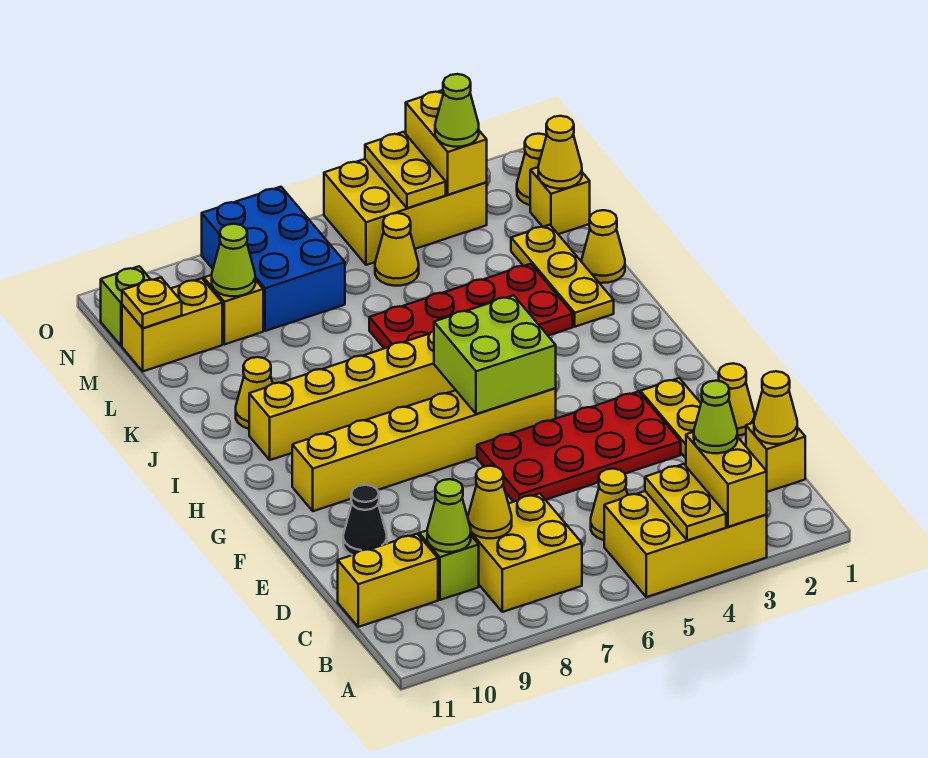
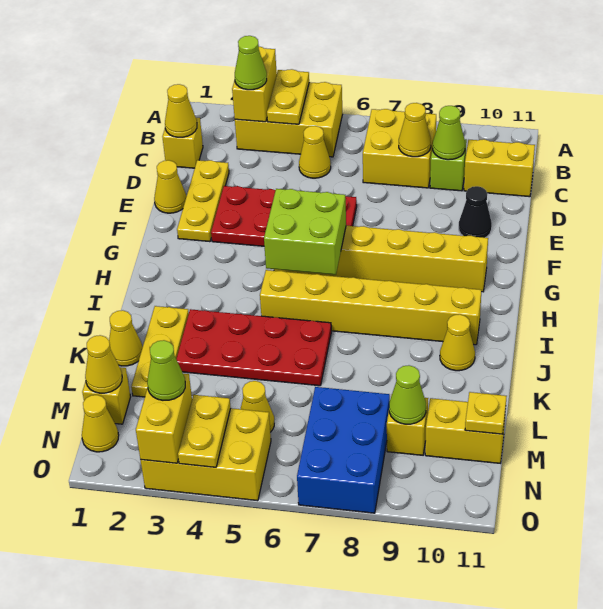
lime 1x1 brick [101,266,151,346] -> none

